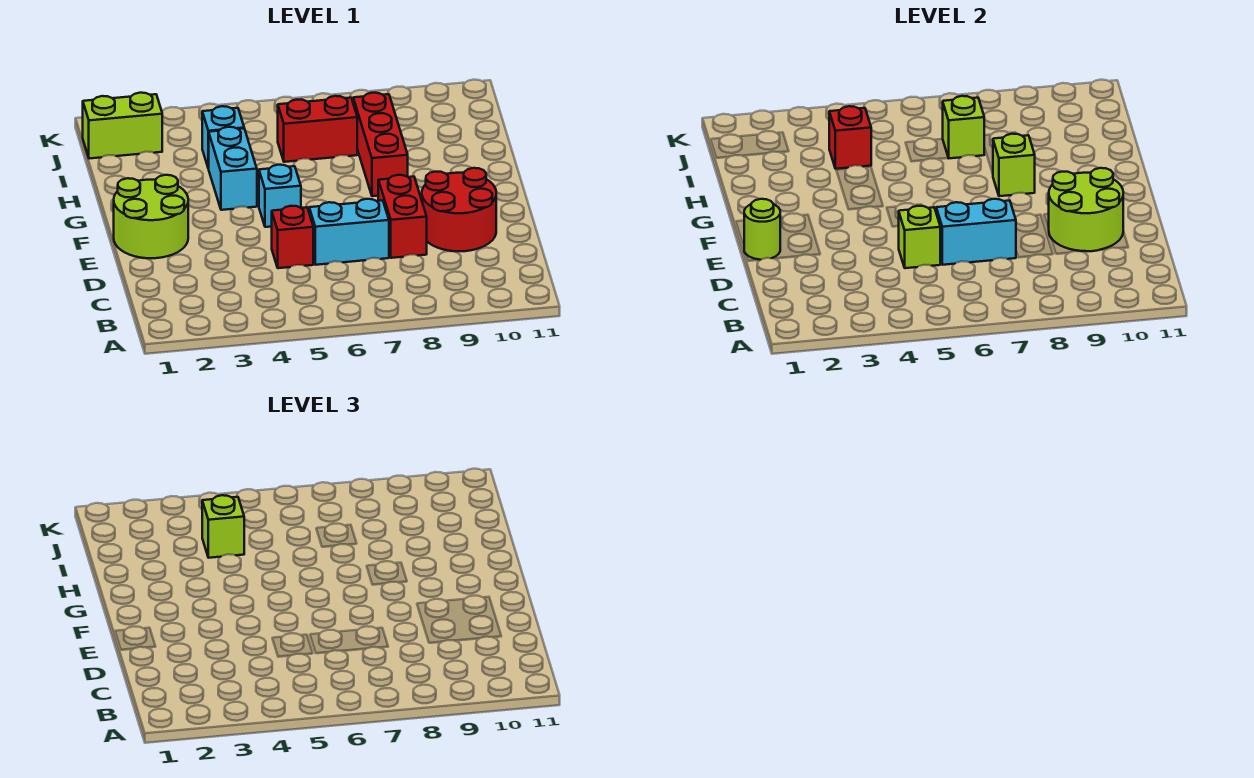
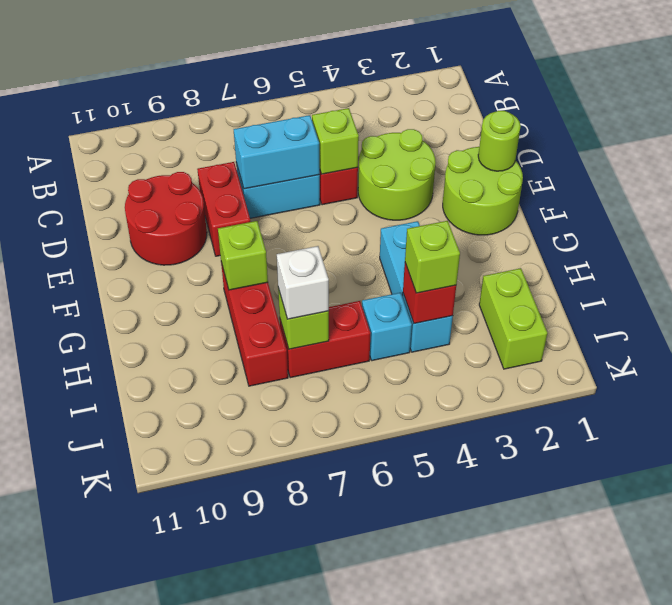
lime 2x2 round brick [1049,168,1123,251] -> lime 2x2 round brick moved to [358,129,436,220]
cyan 1x1 brick [259,165,301,227] -> cyan 1x1 brick moved to [362,293,412,361]
none -> white 1x1 brick [277,246,329,319]
lime 1x2 brick [83,93,162,159] -> lime 1x2 brick turned to [479,268,547,369]

